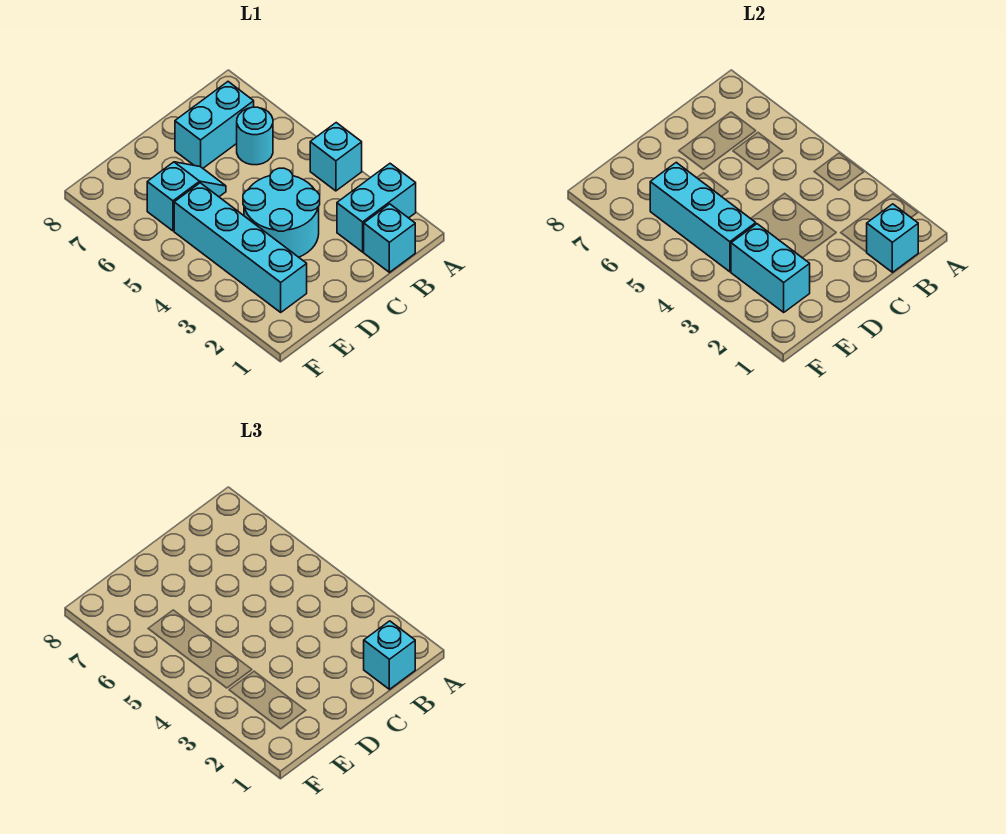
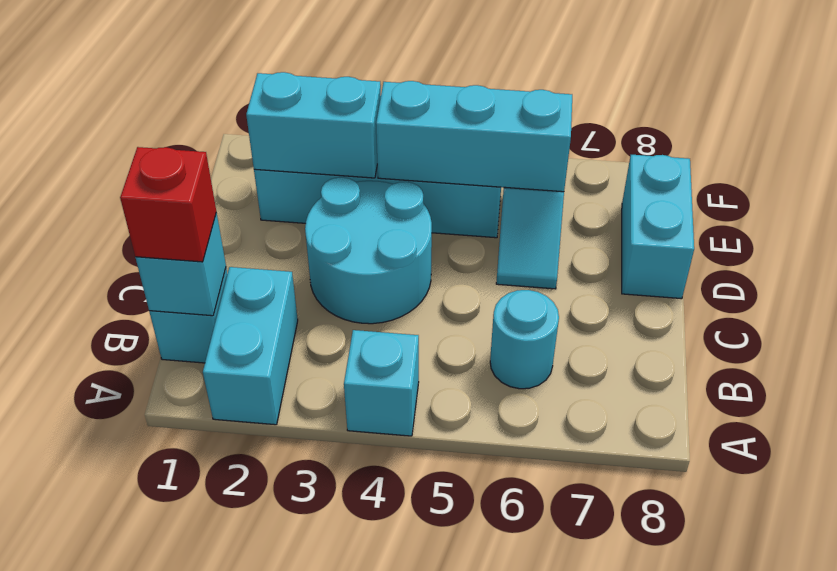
cyan 1x1 brick [364,621,415,689] -> red 1x1 brick [120,147,216,262]
cyan 1x2 brick [175,82,254,168] -> cyan 1x2 brick moved to [622,155,694,299]

